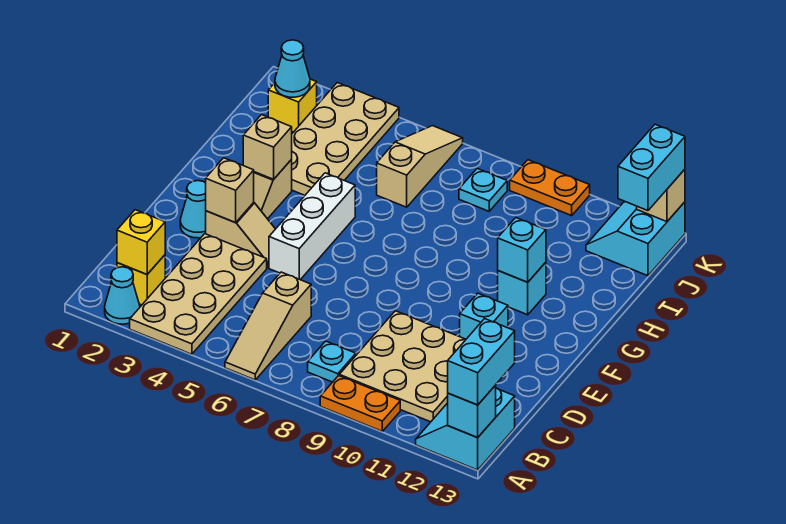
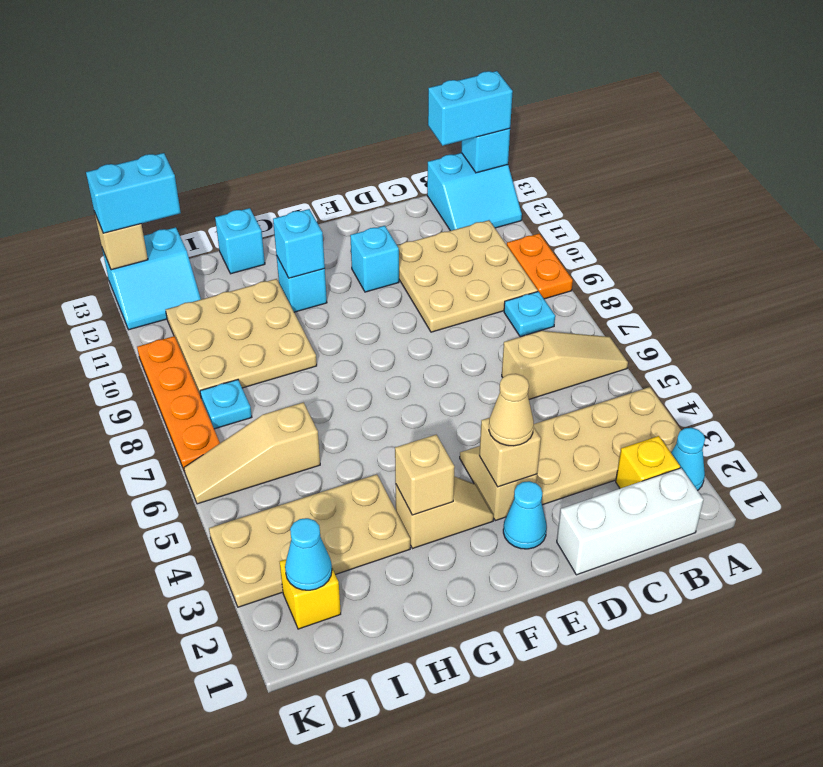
yellow 1x1 brick [117,210,165,274] -> none
none -> tan 1x1 cone [489,374,534,446]
white 1x3 brick [269,173,355,280] -> white 1x3 brick moved to [557,468,703,575]
none -> tan 3x3 plate [166,279,317,397]
none -> cyan 1x1 brick [215,208,265,274]
orange 1x2 plate [510,160,590,216] -> orange 1x4 plate [137,336,220,472]

